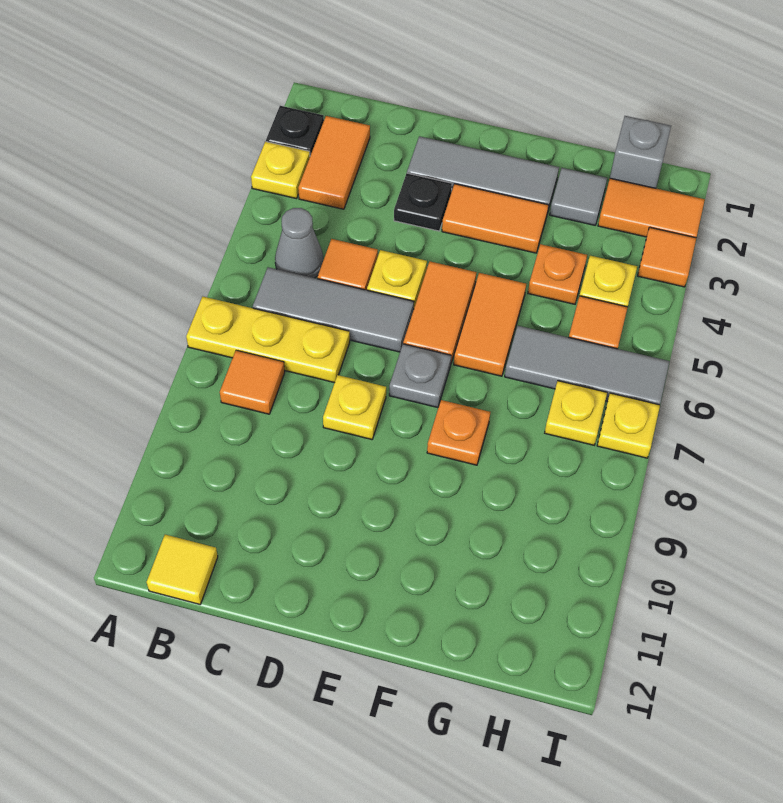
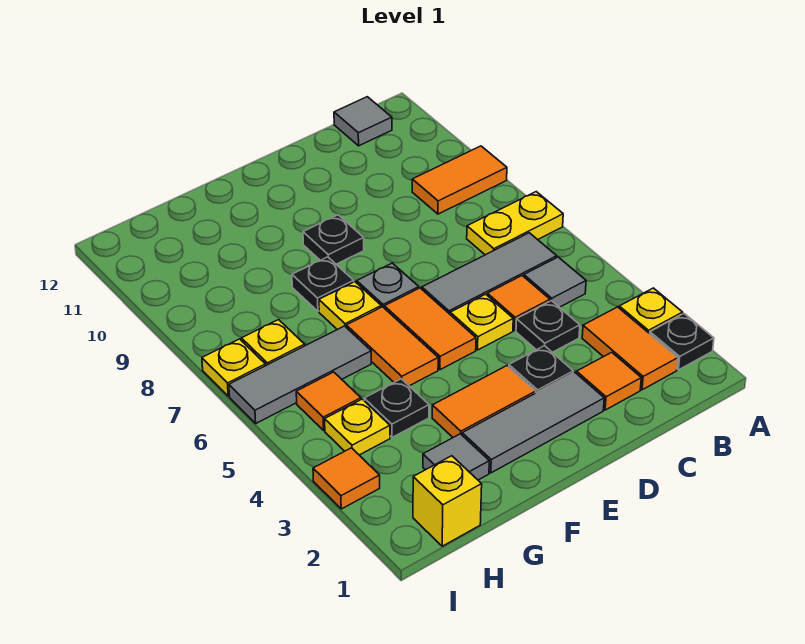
yellow 1x3 plate [186,296,350,383] -> yellow 1x2 plate [467,192,563,255]
grey 1x1 cone [275,208,323,278] -> grey 1x1 tile [524,257,586,307]
orange 1x1 tile [220,351,285,414] -> orange 1x1 tile moved to [576,352,641,410]
yellow 1x1 tile [147,535,218,604] -> grey 1x1 tile [334,97,392,146]
none -> black 1x1 plate [516,301,580,352]
yellow 1x1 plate [323,375,386,439] -> yellow 1x1 plate moved to [319,282,381,330]
none -> black 1x1 plate [303,215,364,264]
orange 1x1 plate [427,400,490,465] -> black 1x1 plate [292,257,354,311]
orange 1x1 plate [528,244,587,304] -> black 1x1 plate [364,379,429,437]
grey 1x1 brick [610,116,671,188] -> yellow 1x1 brick [413,456,482,546]
orange 1x2 tile [598,178,705,238] -> orange 1x2 tile moved to [412,146,507,214]

